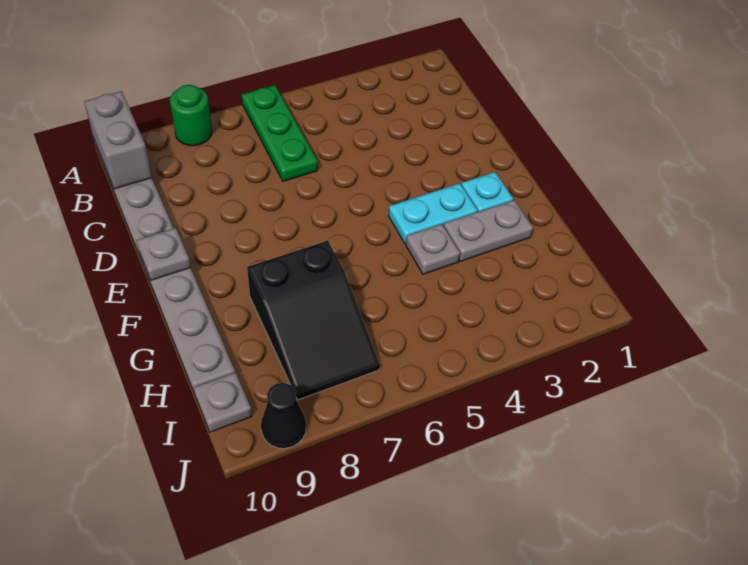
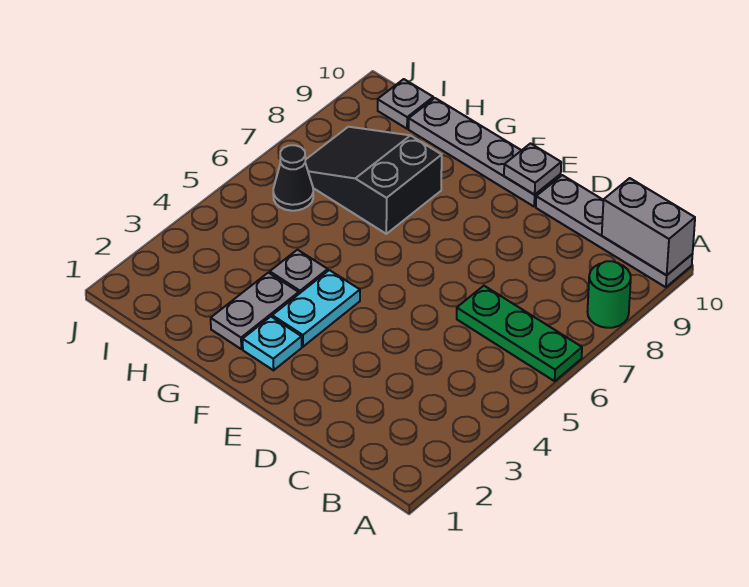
black 1x1 cone [261,383,306,448] -> black 1x1 cone moved to [273,145,313,211]

